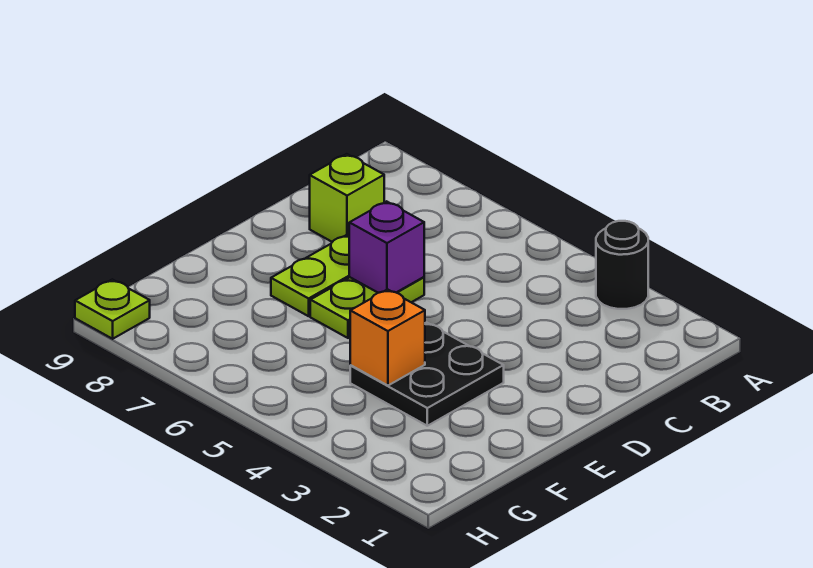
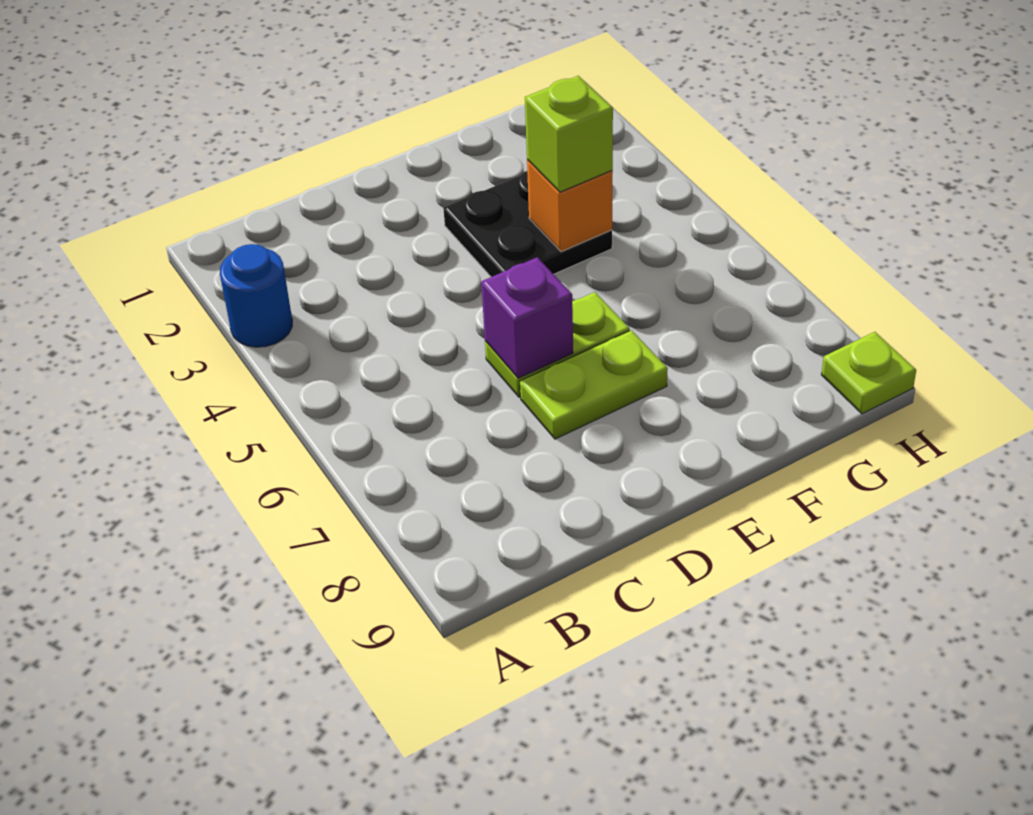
black 1x1 round brick [596,221,648,309] -> blue 1x1 round brick [220,244,292,347]
lime 1x1 brick [310,154,384,242] -> lime 1x1 brick moved to [525,76,613,192]

